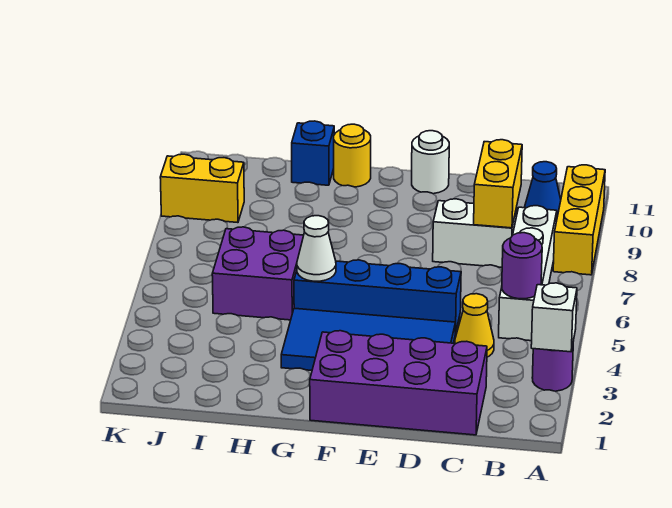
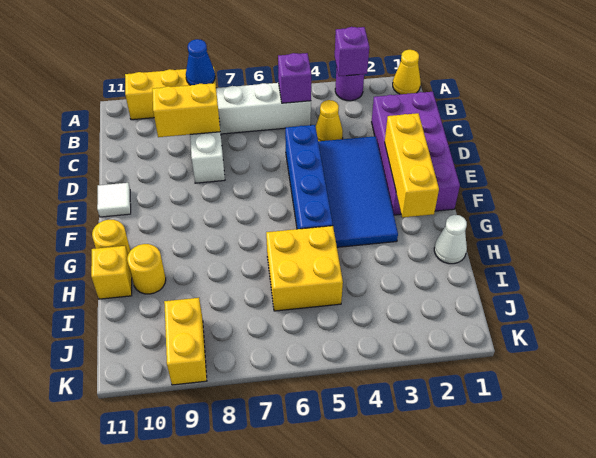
none -> yellow 1x1 cone [393,50,421,94]
white 1x1 brick [531,283,577,352] -> purple 1x1 brick [335,27,369,76]
purple 1x1 round brick [502,233,542,299] -> purple 1x1 brick [278,53,311,103]
blue 1x1 cone [525,162,561,221] -> blue 1x1 cone moved to [186,39,215,85]
none -> yellow 1x3 brick [385,113,439,217]
white 1x1 round brick [412,131,449,194] -> white 1x1 tile [97,183,131,217]
white 1x1 cone [297,216,336,281] -> white 1x1 cone moved to [434,215,467,264]
purple 2x2 brick [212,227,304,320] -> yellow 2x2 brick [266,226,343,311]
none -> yellow 1x1 round brick [127,244,166,294]
blue 1x1 brick [292,121,334,185] -> yellow 1x1 brick [91,246,132,299]

